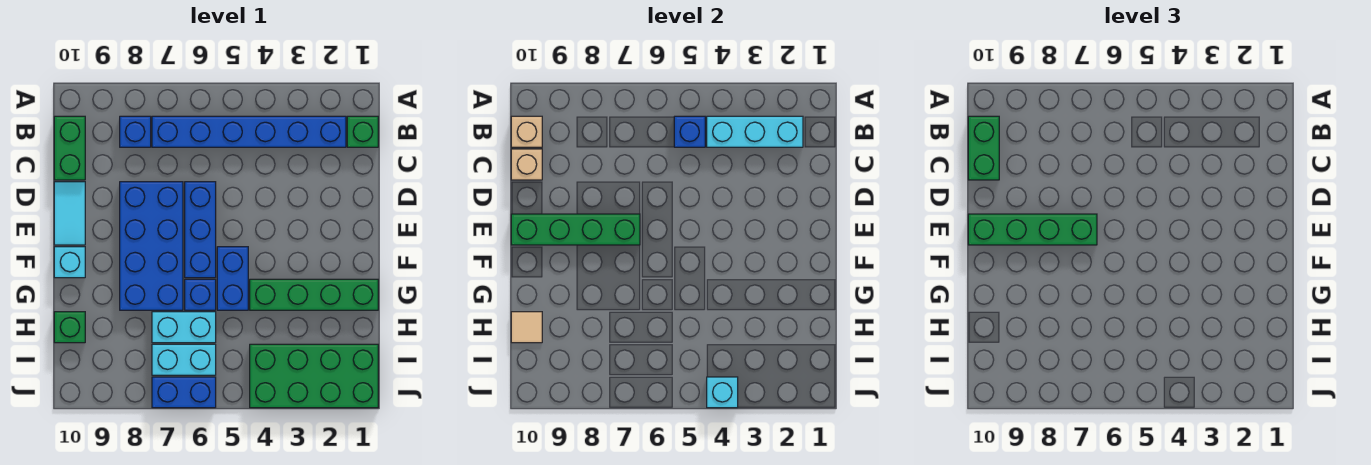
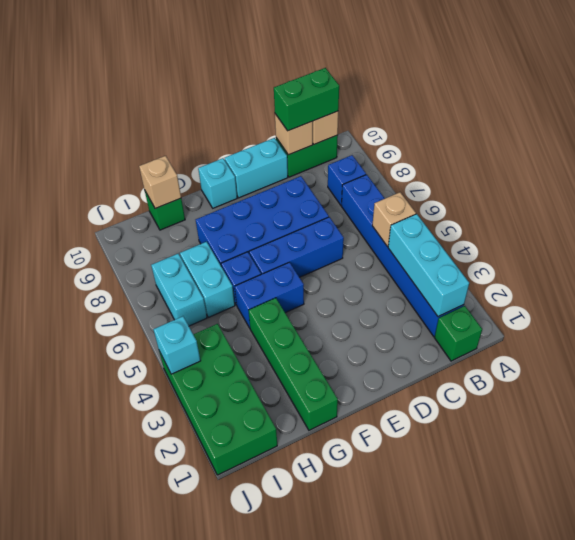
blue 1x1 brick [674,116,705,147] -> tan 1x1 brick [372,192,416,246]
cyan 1x2 tile [54,182,85,245] -> cyan 1x2 brick [225,138,288,198]
green 1x4 brick [511,214,640,245] -> none
green 1x4 brick [968,214,1097,245] -> none
tan 1x1 tile [511,312,542,343] -> tan 1x1 brick [139,156,181,209]
blue 1x2 brick [152,377,216,408] -> none

